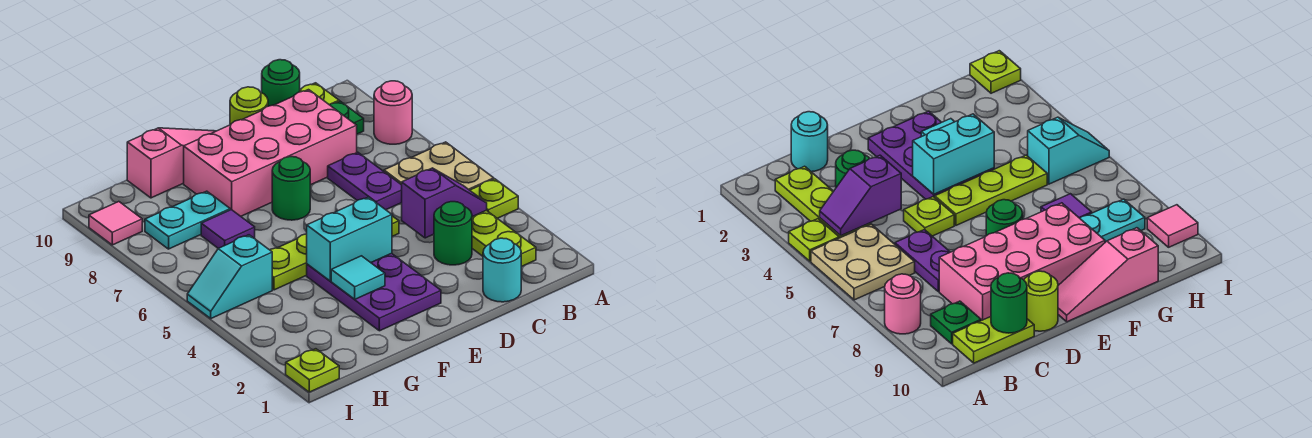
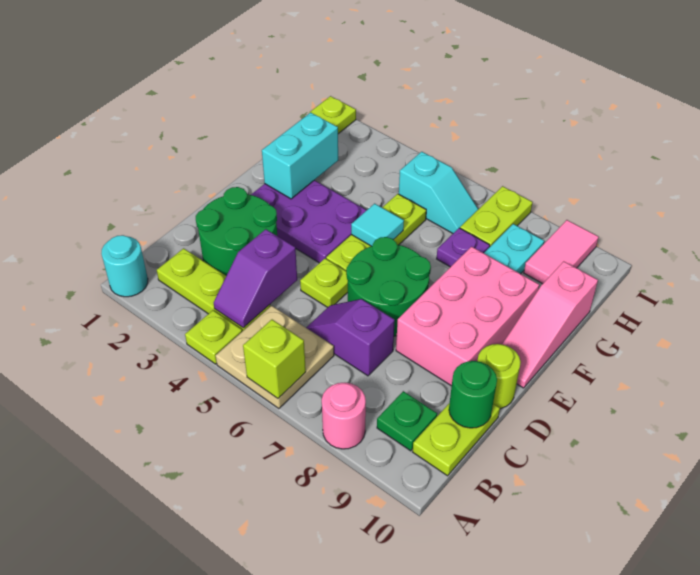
none -> lime 1x1 brick [243,320,306,398]
cyan 1x1 round brick [483,238,521,302] -> cyan 1x1 round brick moved to [101,235,148,297]
green 1x1 round brick [434,202,472,265] -> green 2x2 round brick [196,187,277,276]
purple 1x2 plate [328,152,402,210] -> purple 1x2 slope [306,299,395,376]
pink 2x4 brick [184,90,357,216] -> pink 2x3 brick [396,247,539,386]
cyan 1x2 brick [307,197,392,281] -> cyan 1x2 brick moved to [262,112,338,199]
green 1x1 round brick [272,157,310,220] -> green 2x2 round brick [346,237,431,336]
cyan 1x1 tile [331,256,385,299] -> cyan 1x1 tile moved to [351,204,404,246]
purple 1x1 tile [201,210,255,248] -> purple 1x1 plate [437,228,490,267]
cyan 1x2 slope [187,235,272,318] -> cyan 1x2 slope turned to [399,152,478,233]
none -> lime 1x2 plate [460,186,533,246]
pink 1x1 tile [89,202,142,245] -> pink 1x2 tile [524,220,599,284]

